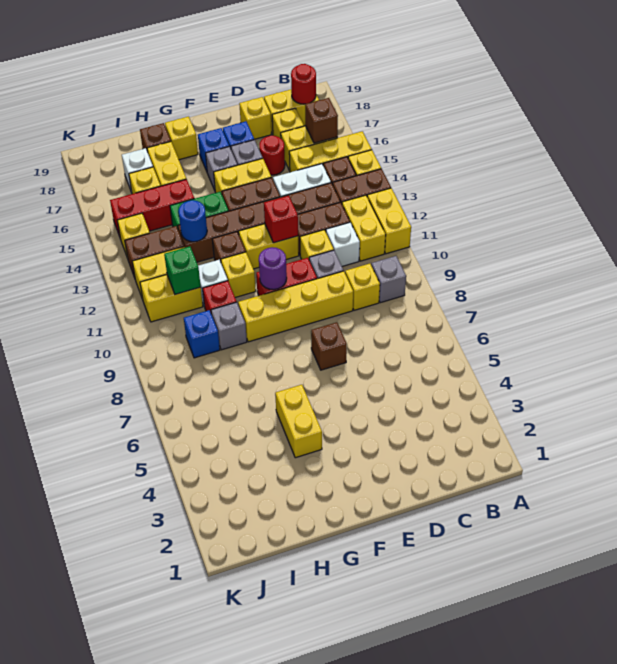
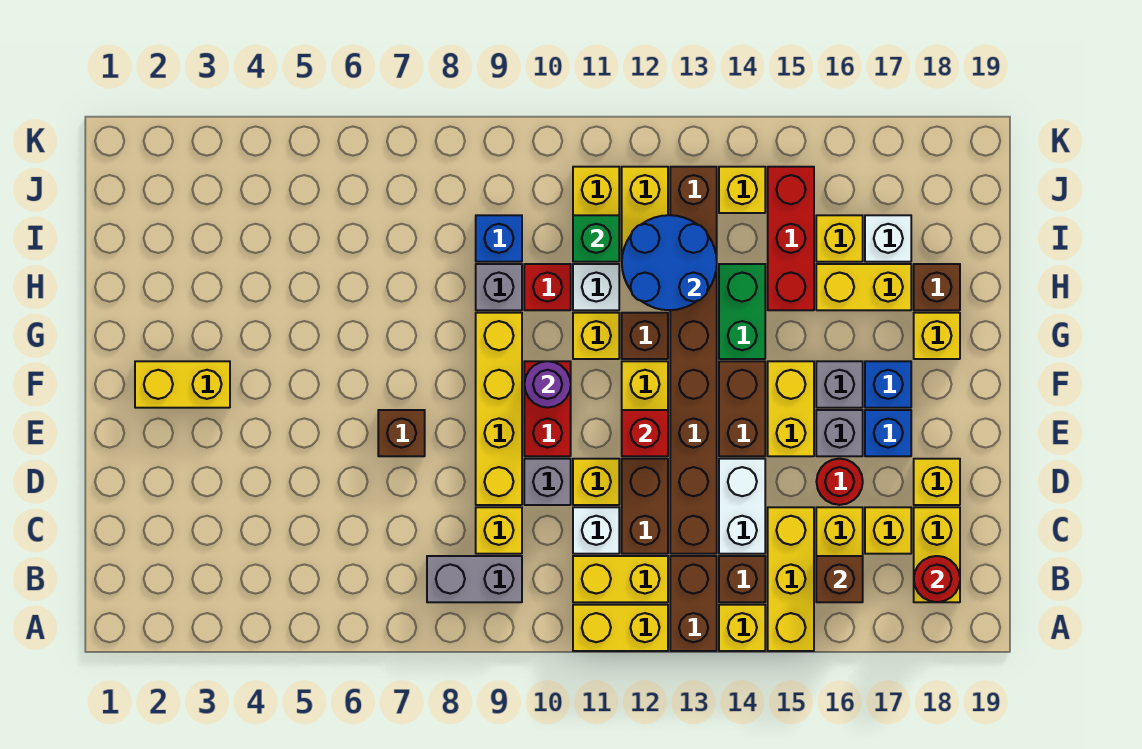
grey 1x1 brick [371,256,406,303] -> grey 1x2 brick [427,556,522,602]
yellow 1x2 brick [275,385,322,458] -> yellow 1x2 brick moved to [135,361,230,408]
blue 1x1 round brick [178,200,207,242] -> blue 2x2 round brick [622,215,717,310]

